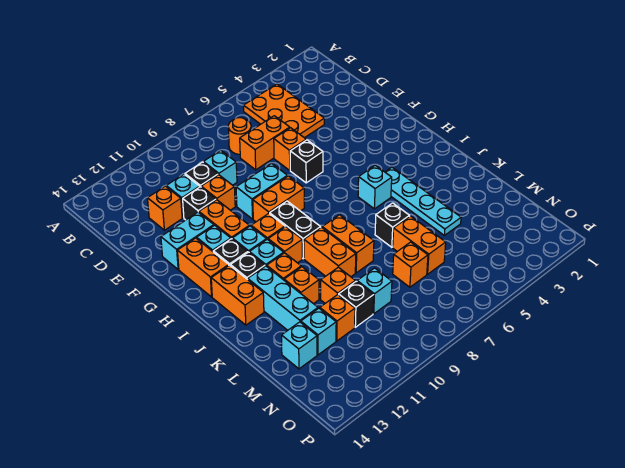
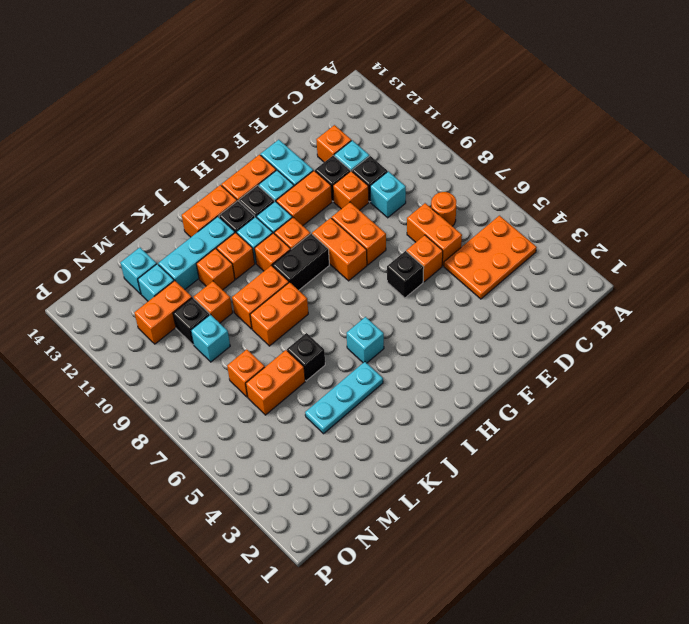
cyan 1x2 brick [236,164,287,219] -> orange 1x2 brick [332,202,386,265]
cyan 1x4 plate [385,167,461,235] -> cyan 1x3 plate [305,362,383,434]
orange 1x1 brick [320,295,355,341] -> orange 1x2 brick [134,281,192,344]

